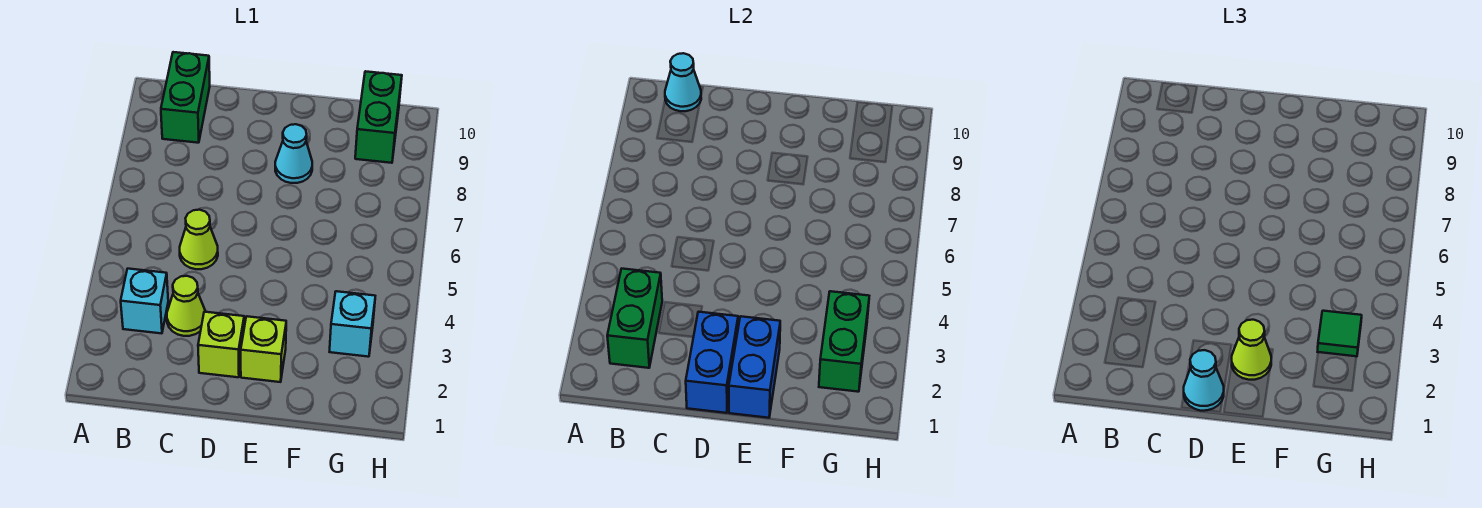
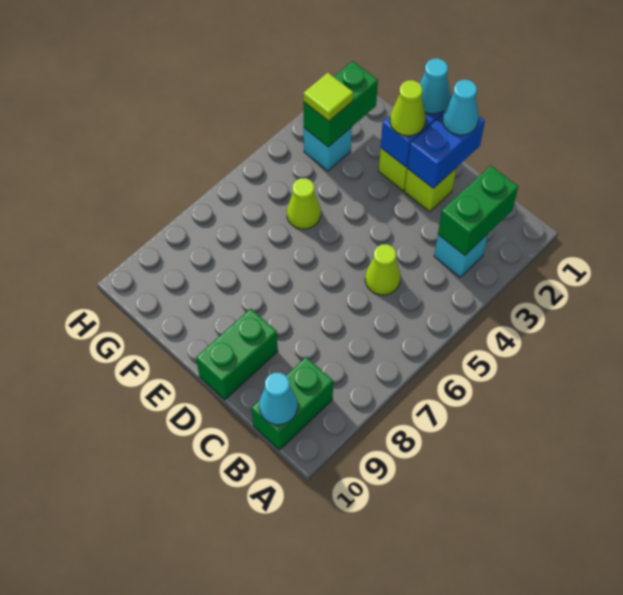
lime 1x1 cone [167,276,206,336] -> lime 1x1 cone moved to [287,178,321,229]
cyan 1x1 cone [275,124,312,183] -> cyan 1x1 cone moved to [420,58,450,114]
green 1x1 tile [1318,311,1362,357] -> lime 1x1 tile [303,73,353,121]
green 1x2 brick [355,71,402,163] -> green 1x2 brick moved to [196,308,278,400]

